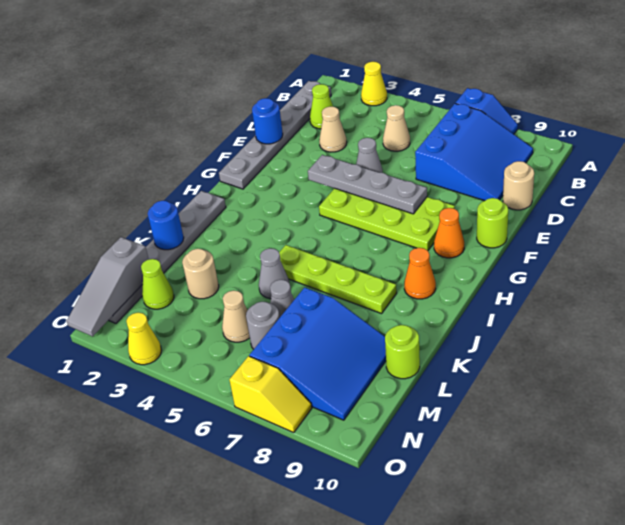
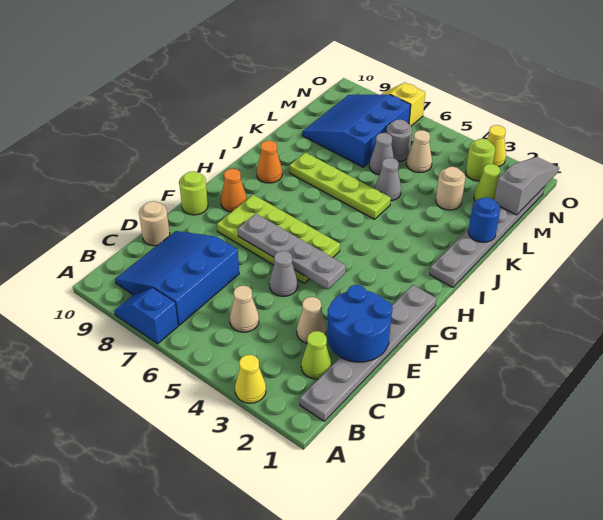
blue 1x1 round brick [252,98,283,144] -> blue 2x2 round brick [328,285,393,362]
lime 1x1 round brick [385,325,420,379] -> lime 1x1 round brick moved to [466,139,495,181]

